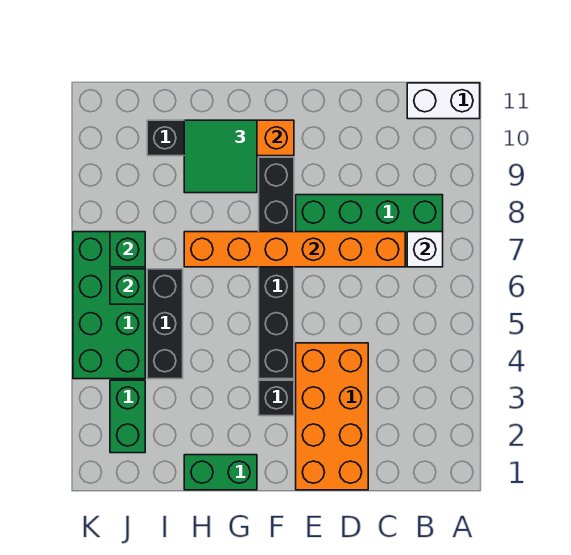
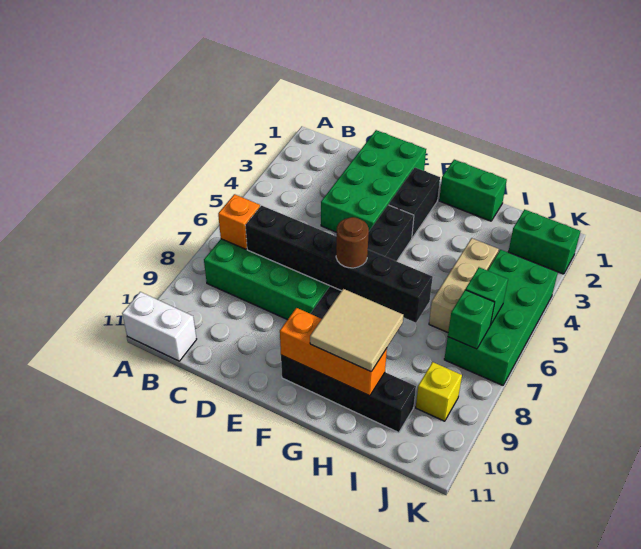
white 1x1 brick [407,232,443,267] -> orange 1x1 brick [218,194,260,249]
orange 1x6 brick [184,232,405,267] -> black 1x6 brick [245,206,433,323]
orange 2x4 brick [296,343,368,490] -> green 2x4 brick [321,130,426,232]
black 1x1 brick [259,380,294,416] -> black 1x2 brick [389,168,440,238]
none -> brown 1x1 round brick [336,217,369,268]
green 2x2 tile [184,120,257,193] -> tan 2x2 tile [310,289,403,372]
black 1x3 brick [147,269,183,379] -> tan 1x3 brick [429,238,499,332]
green 1x2 brick [110,380,145,453] -> green 1x2 brick turned to [508,209,580,274]
none -> yellow 1x1 brick [416,362,462,421]

